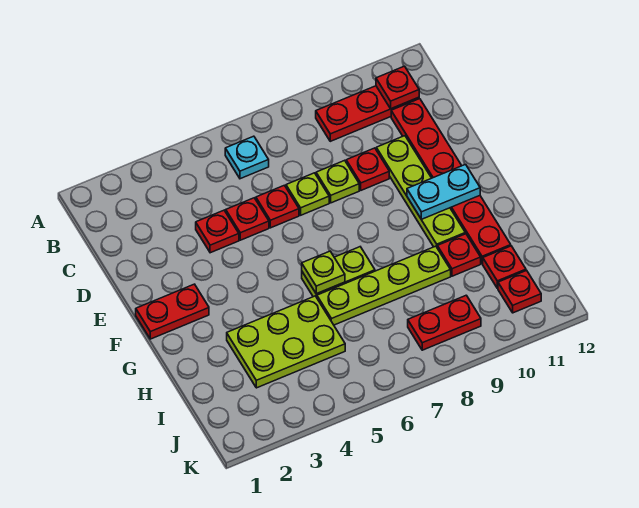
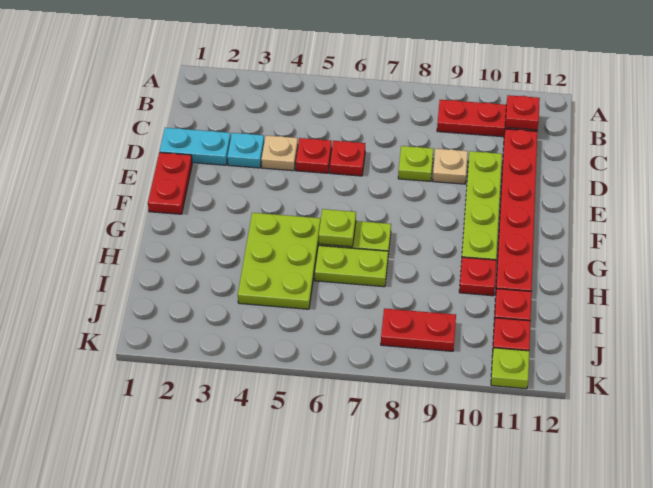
cyan 1x1 plate [225,136,269,179] -> cyan 1x1 plate moved to [227,133,264,168]
red 1x1 plate [196,210,239,253] -> tan 1x1 plate [261,135,298,171]
lime 1x1 plate [286,173,329,215] -> lime 1x1 plate moved to [491,348,529,389]
red 1x1 plate [346,148,389,190] -> tan 1x1 plate [433,149,468,184]
red 1x2 plate [136,284,209,339] -> red 1x2 plate turned to [148,153,192,214]
cyan 1x2 plate [407,165,480,219] -> cyan 1x2 plate moved to [160,128,231,165]
lime 2x3 plate [227,296,345,388] -> lime 2x3 plate turned to [238,213,321,309]
lime 1x4 plate [317,246,451,325] -> lime 1x2 plate [315,246,388,287]

